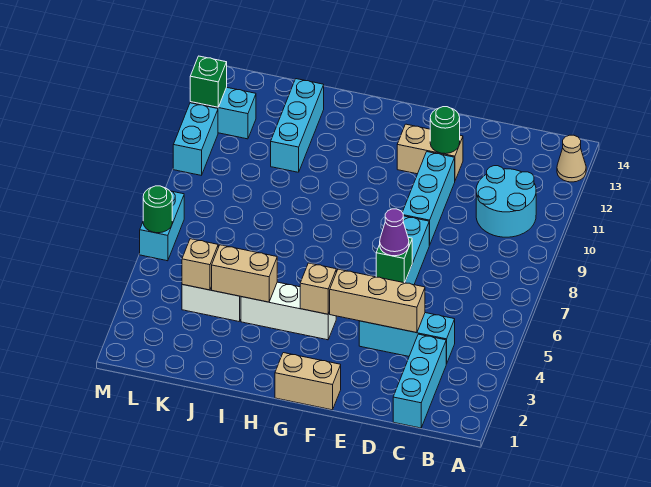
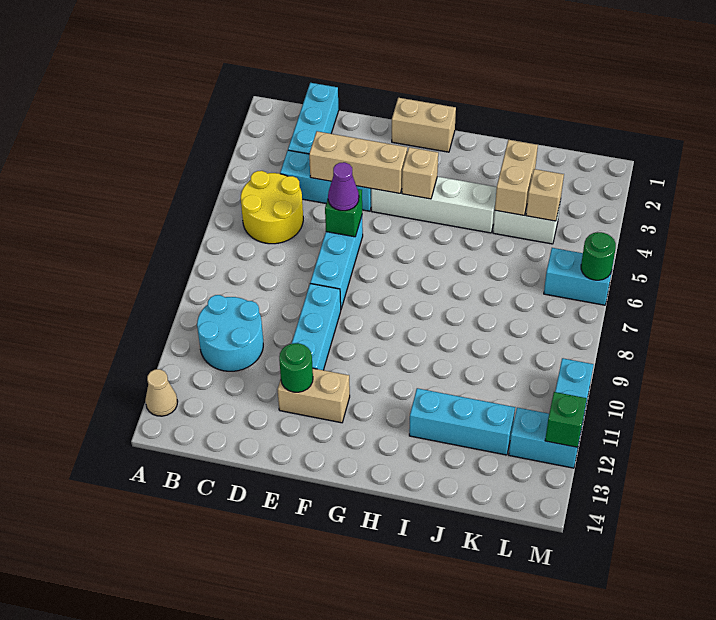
none -> yellow 2x2 round brick [241,171,303,244]
white 1x3 brick [241,282,336,340] -> white 1x4 brick [371,177,497,233]
tan 1x2 brick [212,245,277,302] -> tan 1x2 brick turned to [495,140,538,215]
cyan 1x3 brick [271,79,324,172] -> cyan 1x3 brick turned to [409,388,515,455]
cyan 1x2 brick [140,191,184,261] -> cyan 1x2 brick turned to [544,248,612,305]

